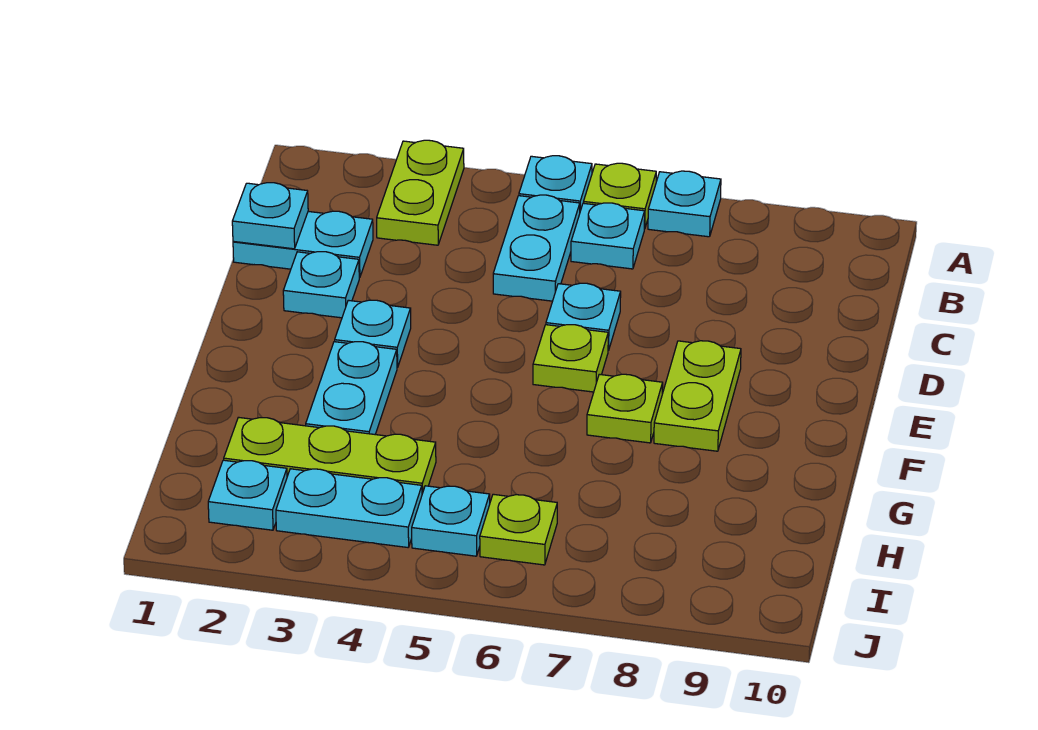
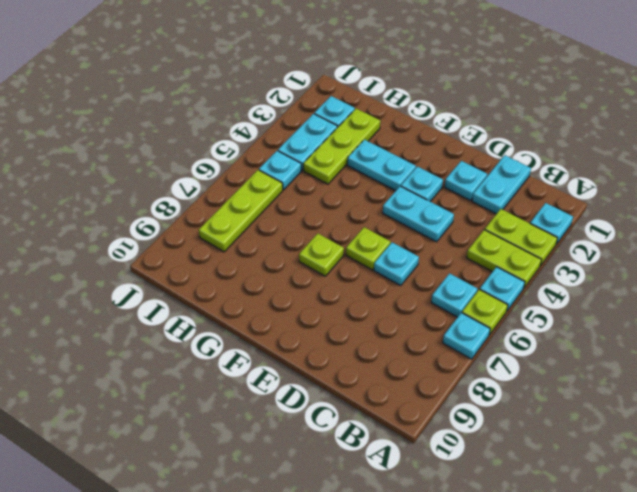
cyan 1x2 plate [493,195,580,301] -> cyan 1x2 plate moved to [383,186,454,242]
cyan 1x1 plate [232,183,308,249] -> cyan 1x1 plate moved to [530,203,573,244]
lime 1x2 plate [654,341,741,451] -> lime 1x2 plate moved to [467,230,542,288]
lime 1x1 plate [480,494,557,565] -> lime 1x3 plate [199,170,283,252]

